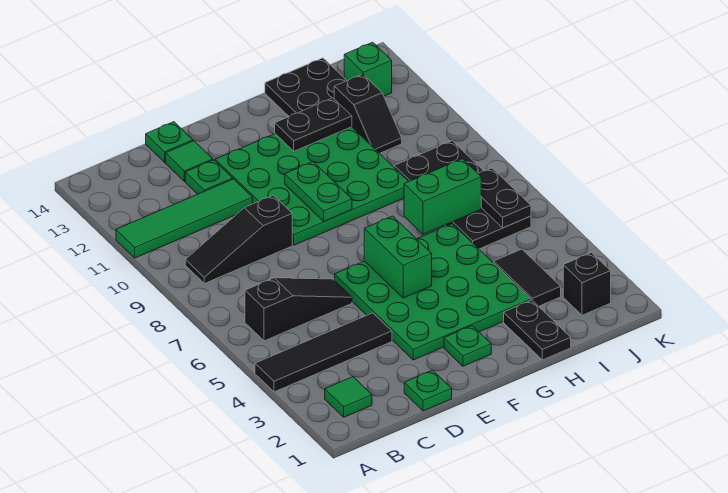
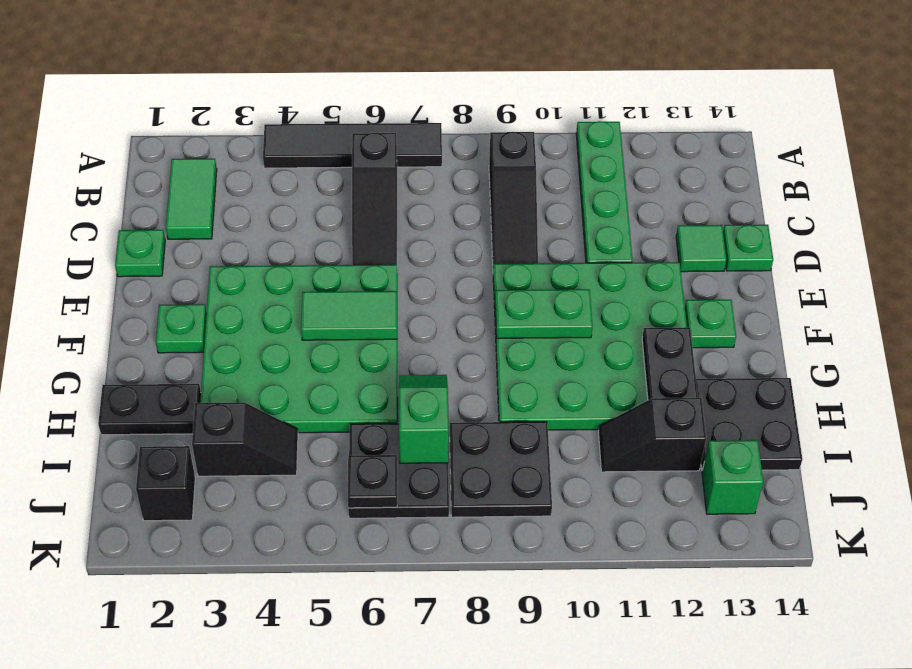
black 1x4 tile [255,313,392,392] -> black 1x4 tile turned to [263,123,442,168]
green 1x4 tile [116,179,253,258] -> green 1x4 plate [576,121,633,263]
green 1x1 tile [325,377,372,417] -> green 1x2 tile [166,159,217,239]
black 1x3 slope [185,195,292,284] -> black 1x3 slope turned to [489,132,538,268]
green 1x1 plate [185,160,233,194] -> green 1x1 plate moved to [685,300,736,348]
green 1x2 brick [364,216,432,298] -> green 1x2 tile [301,291,397,340]
green 1x2 brick [404,159,481,234] -> green 1x2 slope [399,375,449,463]
black 1x2 tile [494,249,561,306] -> black 1x2 slope [192,402,298,476]
black 1x2 plate [479,168,531,228] -> black 1x1 plate [348,455,397,508]

